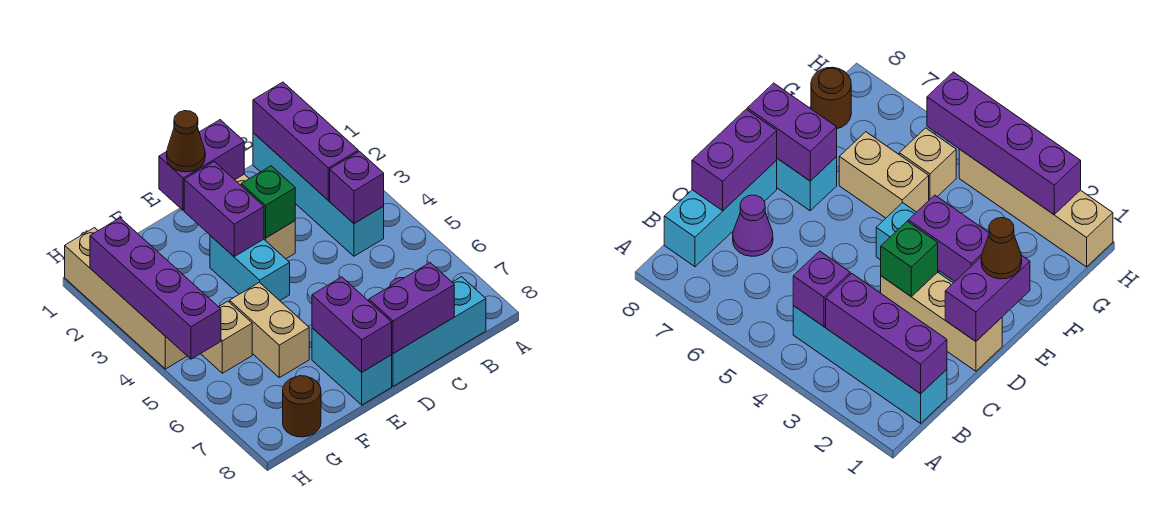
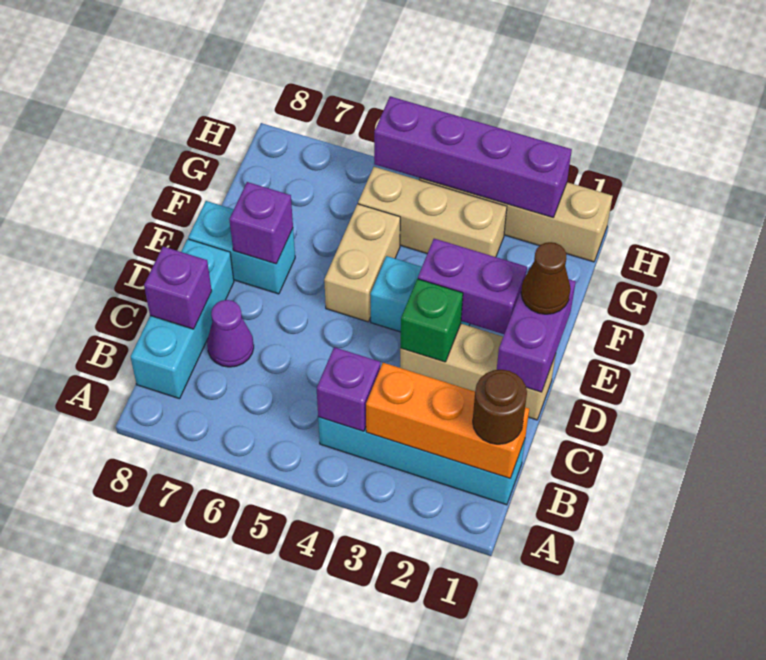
purple 1x3 brick [253,82,358,200] -> orange 1x3 brick [366,363,529,478]
purple 1x2 brick [369,263,454,354] -> purple 1x1 brick [144,247,212,329]
purple 1x2 brick [312,277,392,372] -> purple 1x1 brick [229,182,293,264]
tan 1x2 brick [230,282,309,378] -> tan 1x2 brick turned to [324,204,400,322]
tan 1x1 brick [201,301,252,373] -> tan 1x3 brick [358,167,507,257]
brown 1x1 round brick [283,376,321,437] -> brown 1x1 round brick moved to [473,370,527,444]

